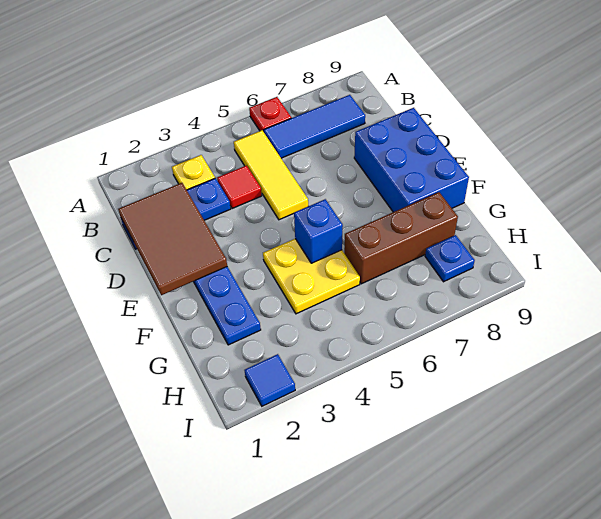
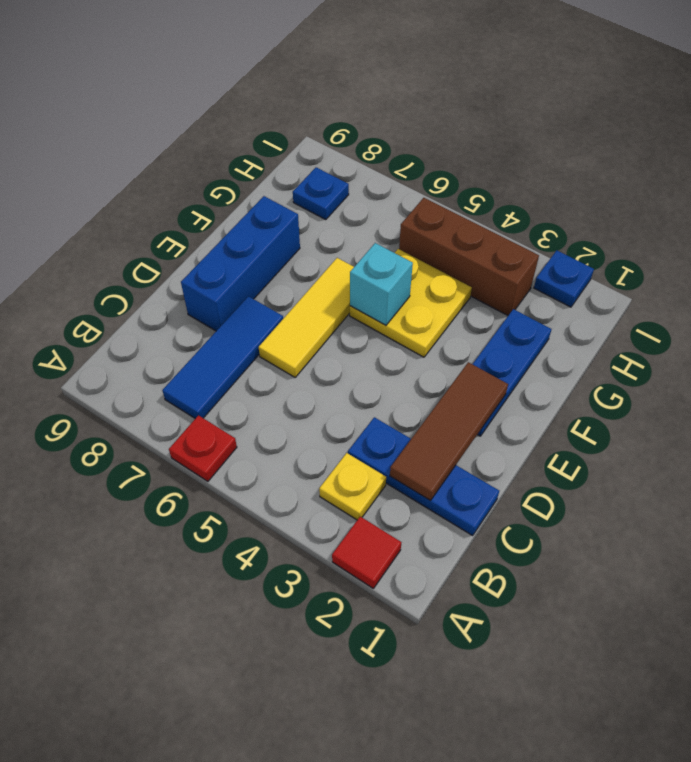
yellow 1x3 tile [234,130,308,220] -> yellow 1x3 tile moved to [259,258,354,377]
blue 1x3 tile [264,95,365,158] -> blue 1x3 tile turned to [162,296,283,419]
brown 2x3 tile [118,183,227,295] -> brown 1x3 tile [390,362,508,500]
red 1x1 tile [217,165,262,209] -> red 1x1 tile moved to [332,517,401,588]
blue 2x3 brick [354,108,469,212] -> blue 1x3 brick [181,196,300,331]
blue 1x1 brick [294,199,343,263] -> cyan 1x1 brick [350,243,413,325]
brown 1x3 brick [344,192,458,284] -> brown 1x3 brick moved to [399,198,539,316]
blue 1x1 tile [245,354,295,406] -> blue 1x1 plate [534,250,594,307]

